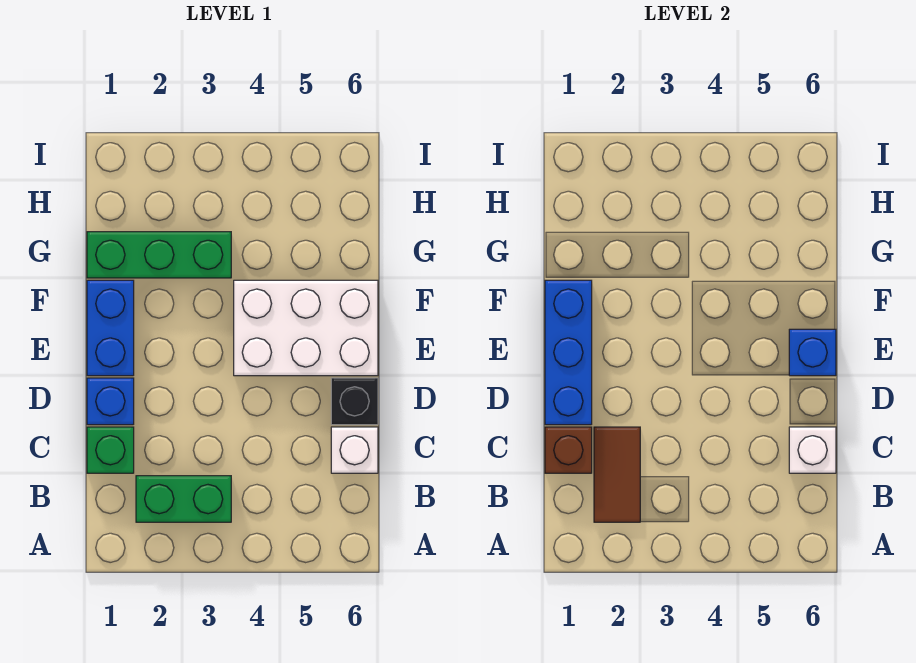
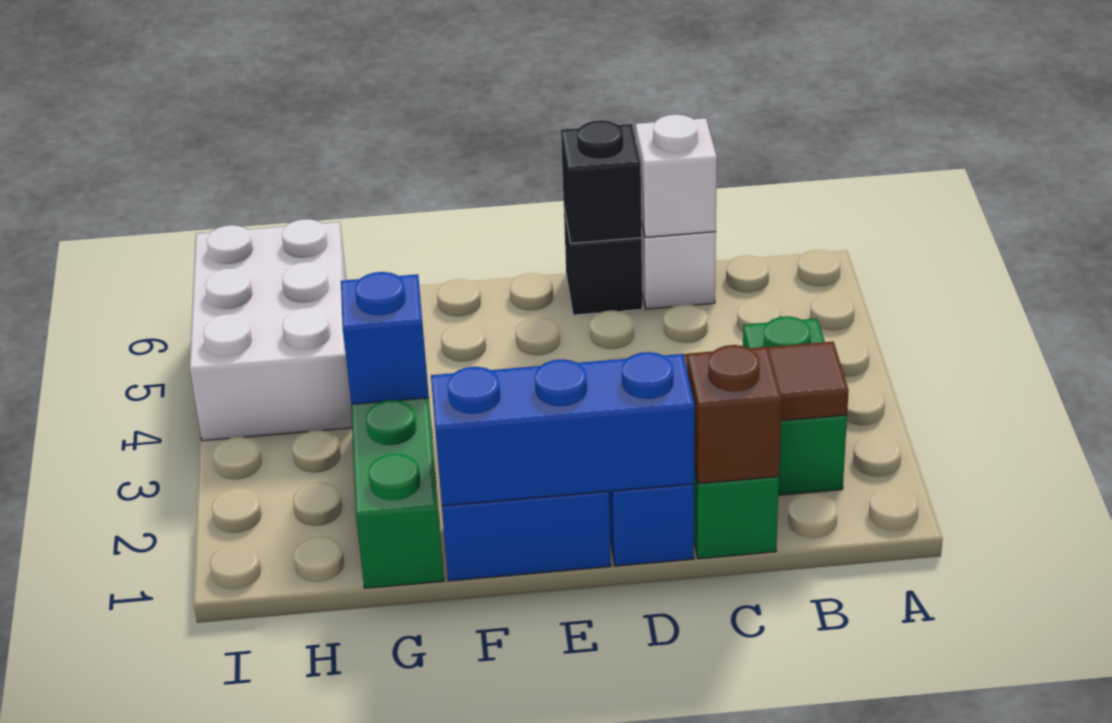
none -> black 1x1 brick [561,120,642,243]
white 2x3 brick [234,280,378,376] -> white 2x3 brick moved to [190,219,352,441]
blue 1x1 brick [789,329,836,376] -> blue 1x1 brick moved to [341,272,429,405]

